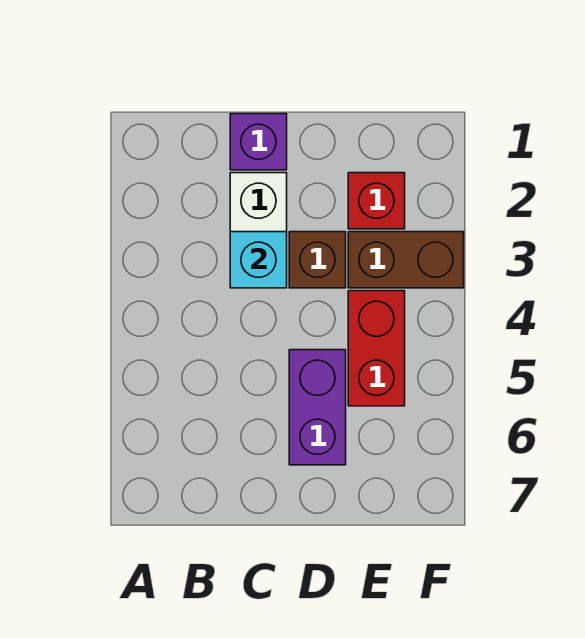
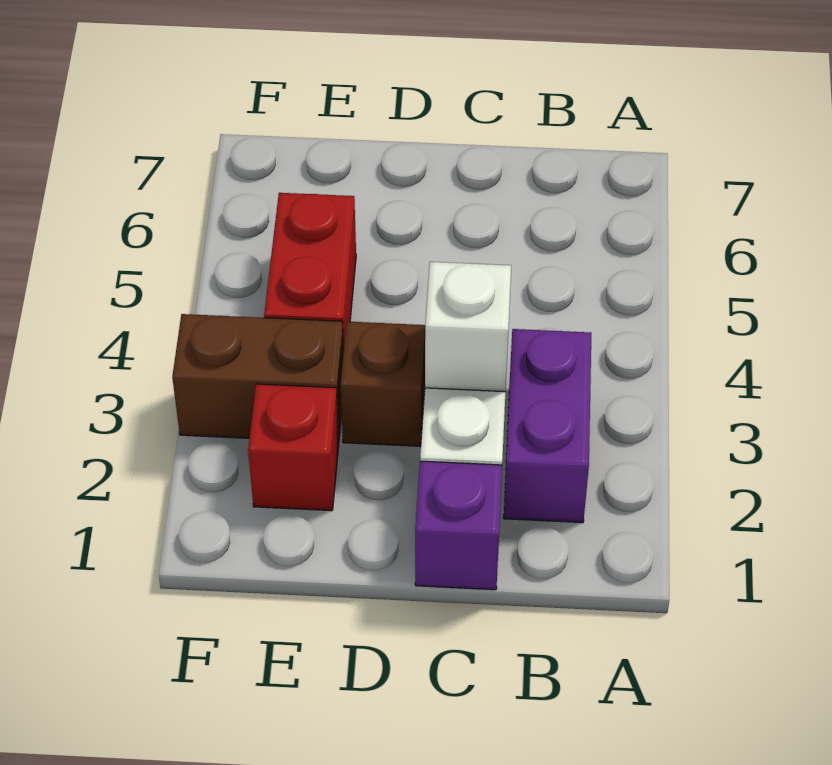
cyan 1x1 brick [230,232,287,288] -> white 1x1 brick [425,262,511,392]
purple 1x2 brick [289,350,346,465] -> purple 1x2 brick moved to [504,329,591,523]

